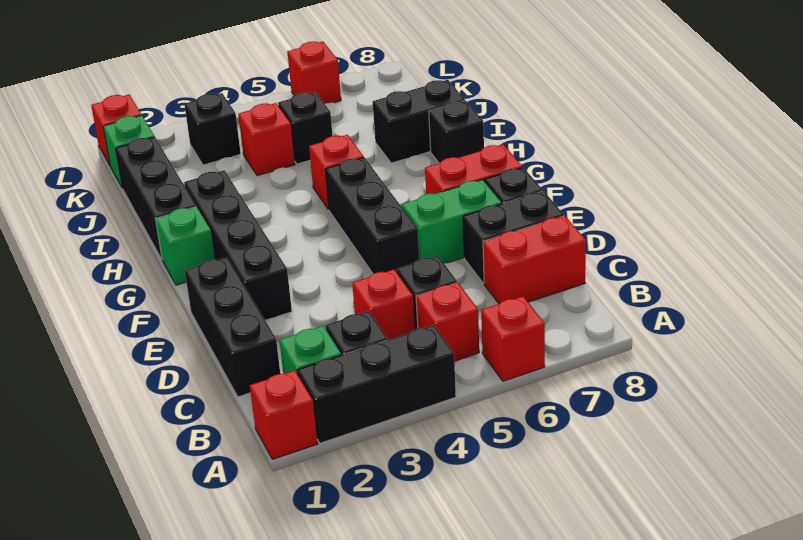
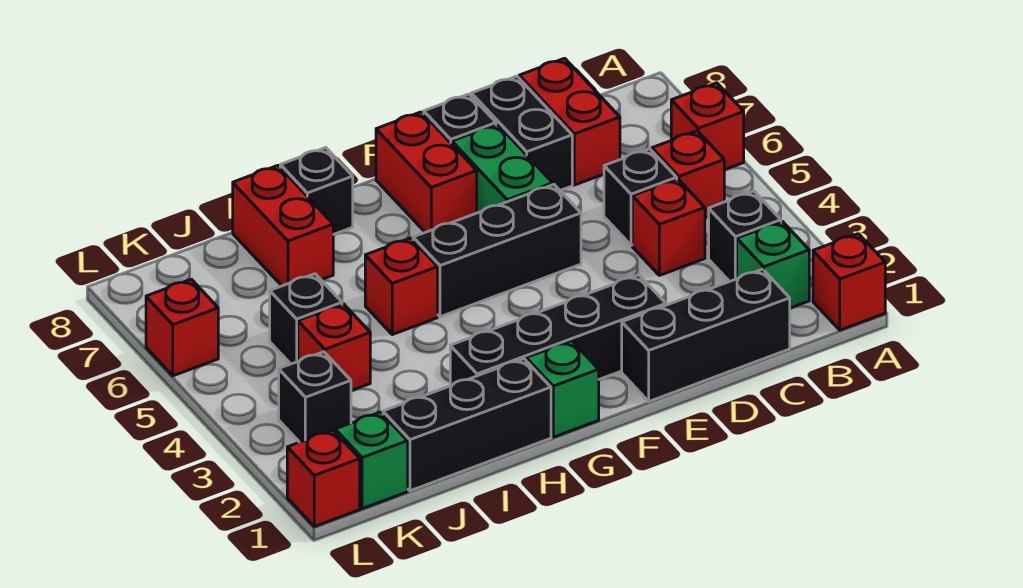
black 1x3 brick [297,325,456,443] -> none
black 1x2 brick [373,80,465,163] -> red 1x2 brick [233,166,333,286]

